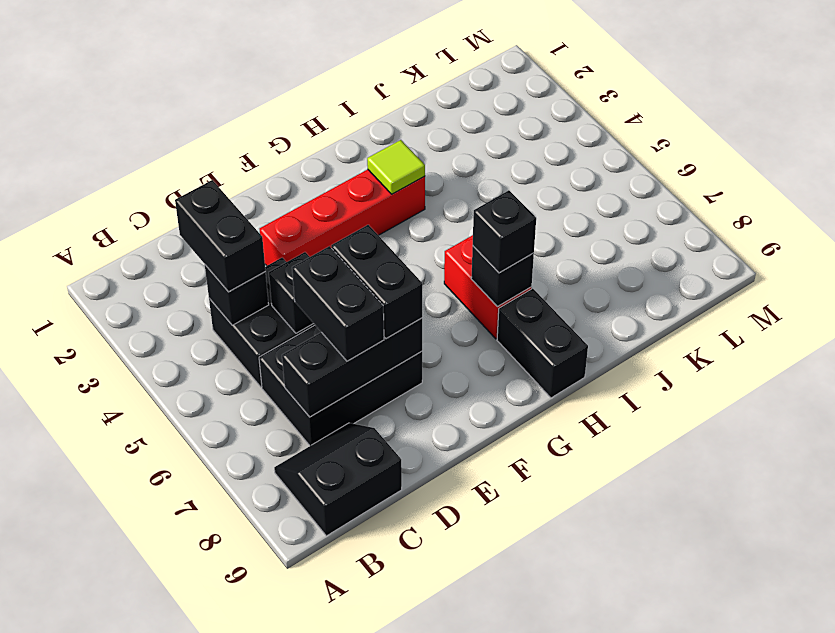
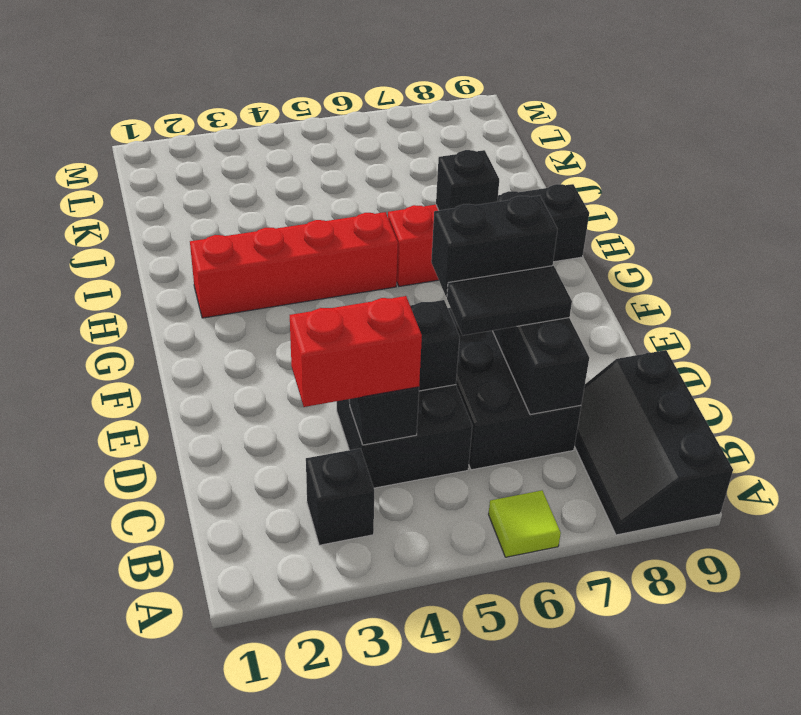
black 2x2 slope [274,423,402,536] -> black 2x3 slope [574,350,733,535]
black 1x2 brick [175,180,265,292] -> red 1x2 brick [290,296,422,407]
black 1x2 brick [292,246,384,361] -> black 1x2 tile [447,266,572,336]
red 1x4 brick [260,170,425,266] -> red 1x4 brick turned to [190,212,398,318]
lime 1x1 tile [367,140,425,194] -> lime 1x1 tile moved to [488,490,561,557]
black 1x1 brick [473,190,536,273] -> black 1x1 brick moved to [306,448,374,545]

